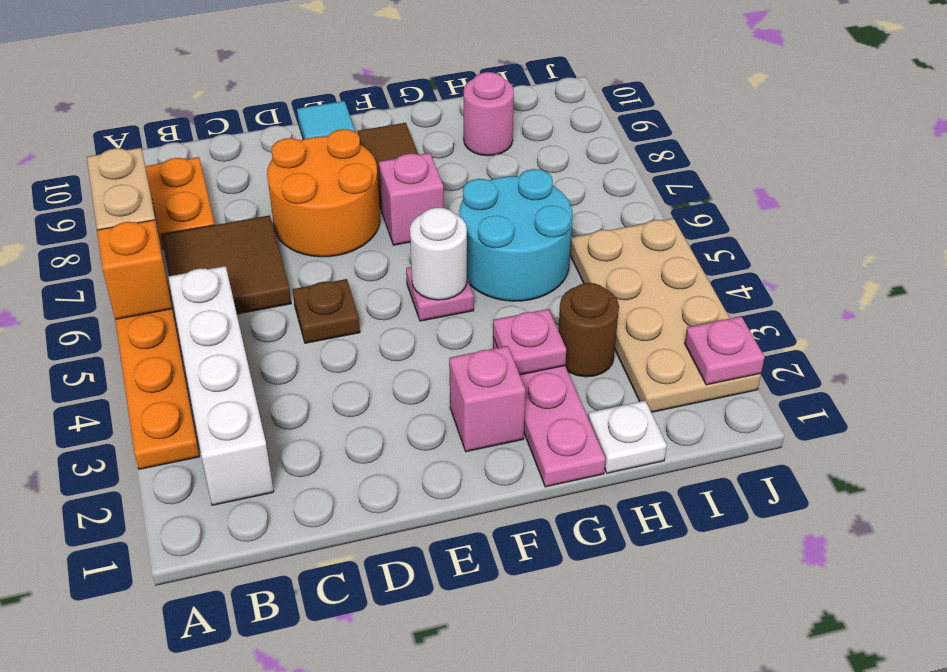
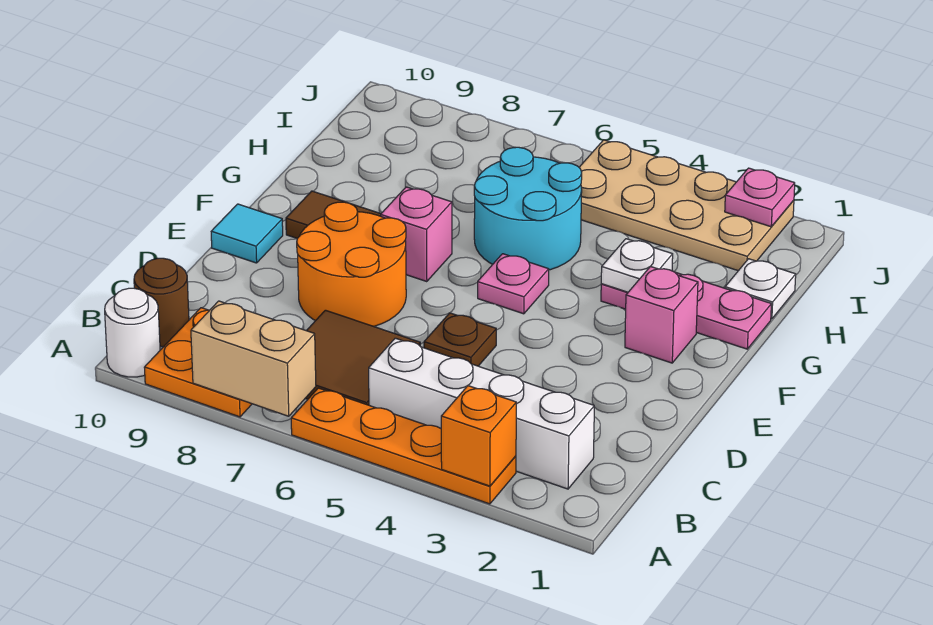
orange 1x1 brick [97,220,172,319] -> orange 1x1 brick moved to [441,386,516,486]
white 1x1 round brick [410,208,467,300] -> white 1x1 round brick moved to [105,288,160,377]
pink 1x1 plate [493,309,566,375] -> white 1x1 plate [601,239,673,292]
brown 1x1 round brick [558,283,619,377] -> brown 1x1 round brick moved to [134,258,189,347]
pink 1x1 round brick [464,72,514,156] -> none

